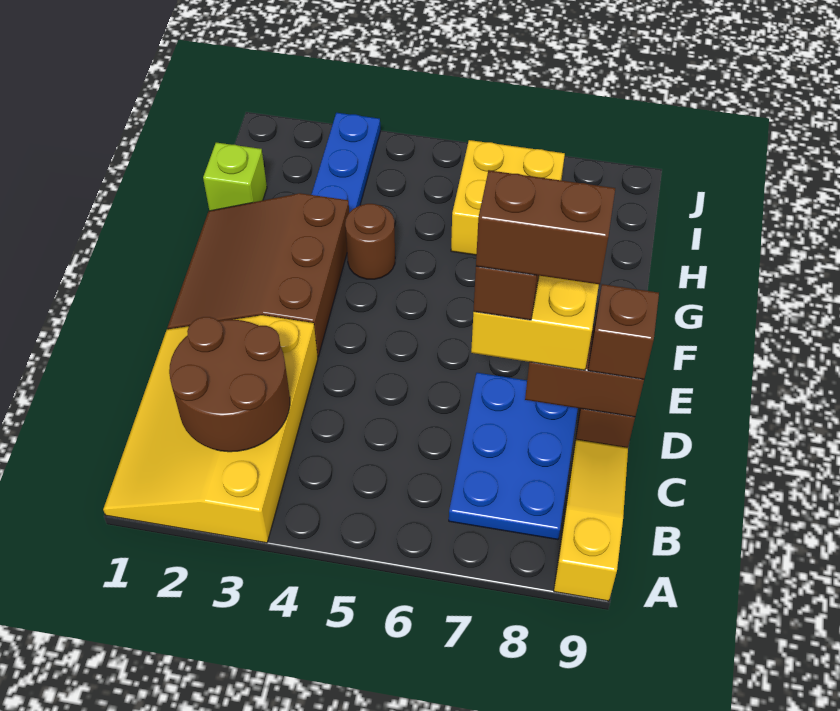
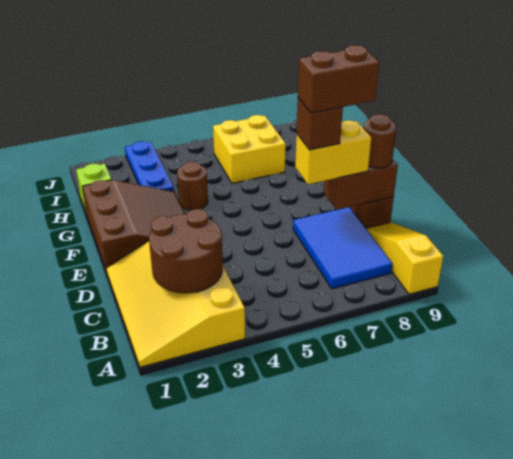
blue 2x3 plate [449,373,578,540] -> blue 2x3 tile [293,207,392,289]
brown 1x1 brick [588,284,659,379] -> brown 1x1 round brick [364,114,396,168]
brown 3x3 slope [168,193,349,356] -> brown 3x3 slope turned to [82,180,185,271]

